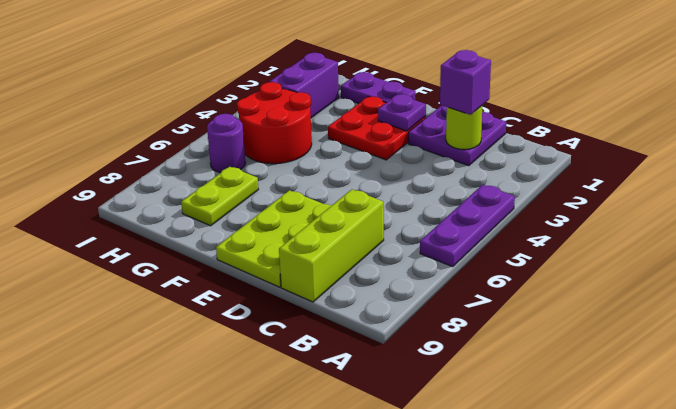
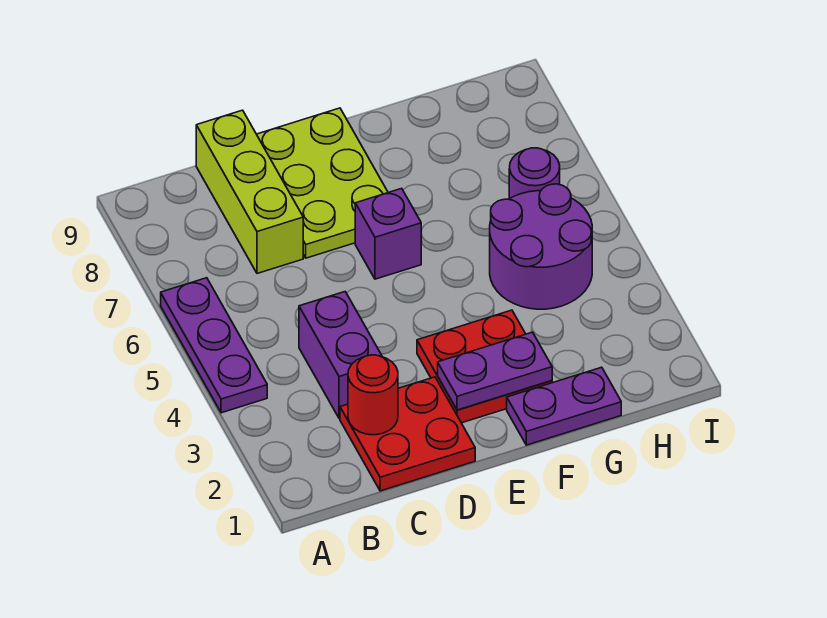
purple 2x2 plate [408,105,506,166] -> red 2x2 plate [340,377,475,491]
lime 1x1 round brick [446,106,482,150] -> red 1x1 round brick [348,355,398,435]
purple 1x1 brick [440,50,491,115] -> purple 1x1 brick moved to [355,188,421,279]
purple 1x1 plate [378,94,426,131] -> purple 1x2 plate [438,332,552,410]
red 2x2 round brick [237,82,312,164] -> purple 2x2 round brick [490,184,592,309]
lime 1x2 plate [181,167,258,226] -> none
purple 1x2 brick [270,53,339,118] -> purple 1x2 brick moved to [299,292,382,418]

